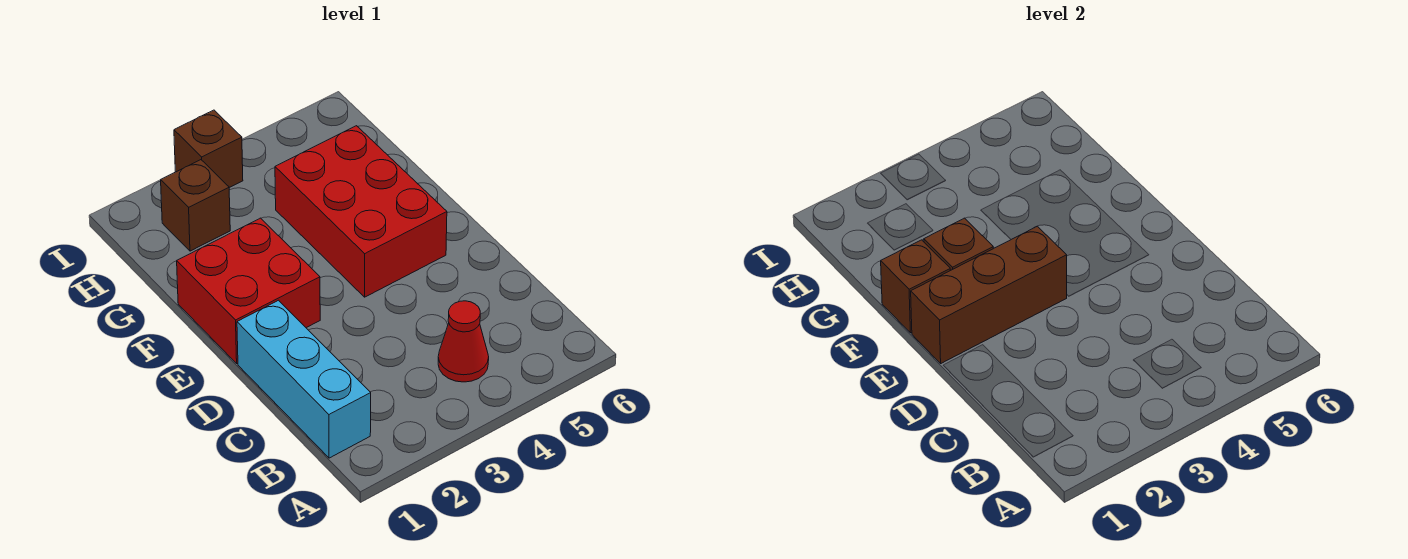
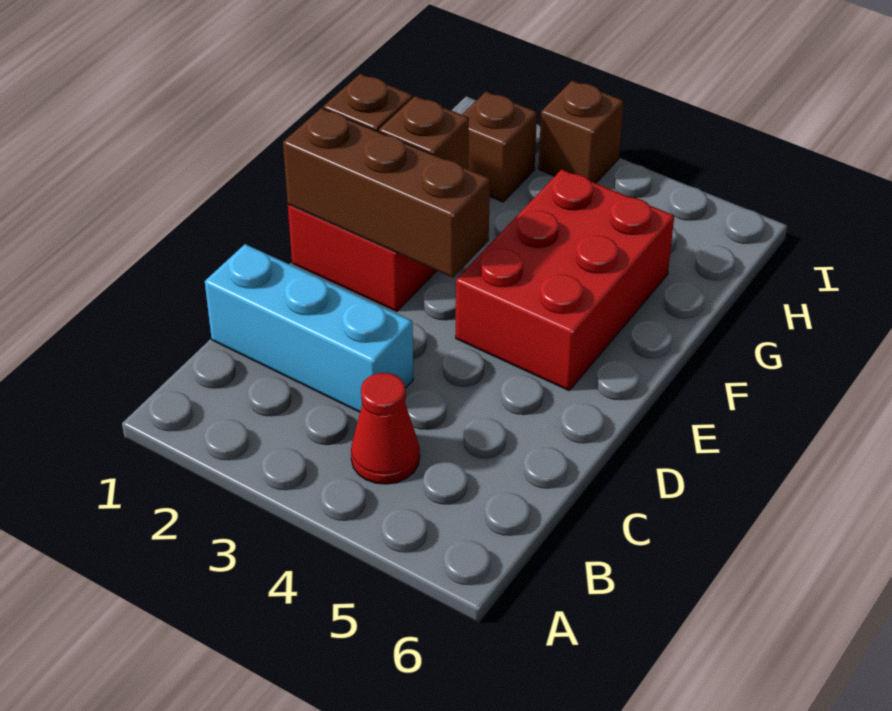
cyan 1x3 brick [237,300,371,458] -> cyan 1x3 brick turned to [205,244,413,412]

